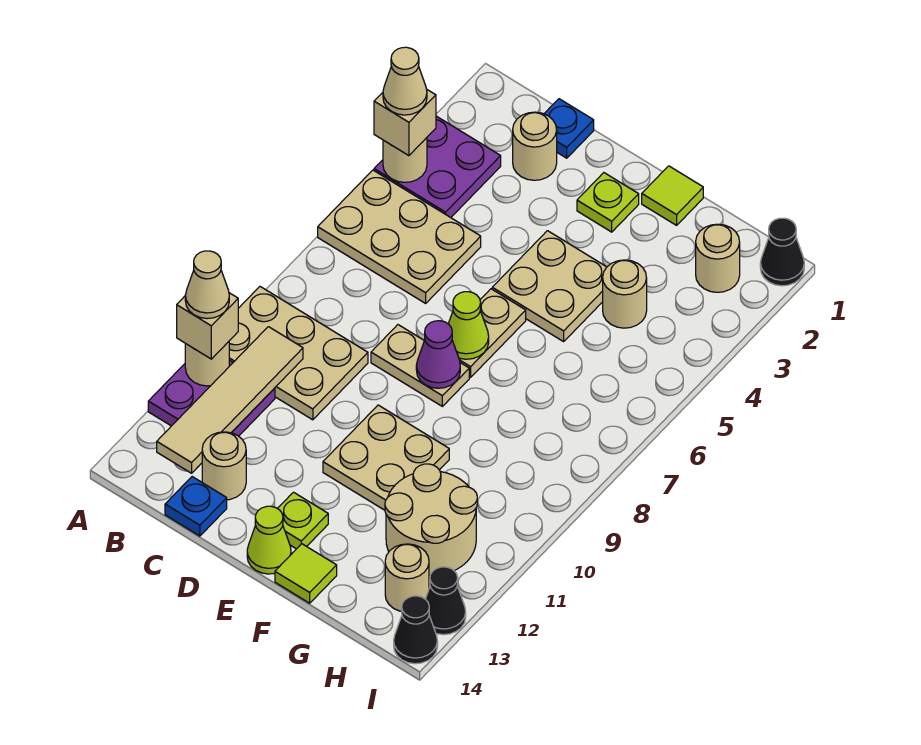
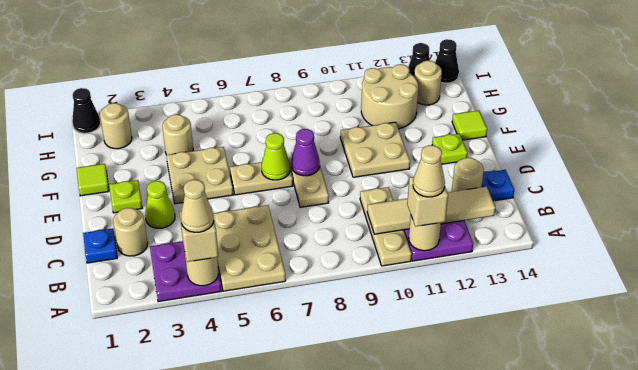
tan 2x3 plate [229,287,368,420] -> tan 1x3 plate [360,187,412,266]
lime 1x1 cone [247,506,291,574] -> lime 1x1 cone moved to [145,181,175,228]

